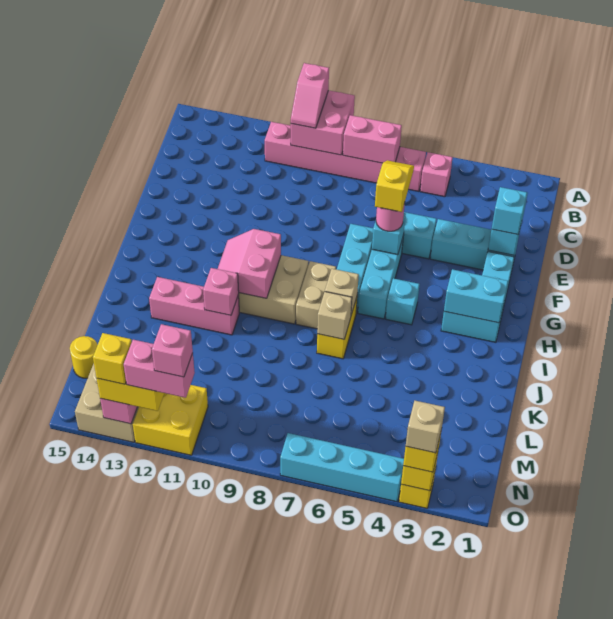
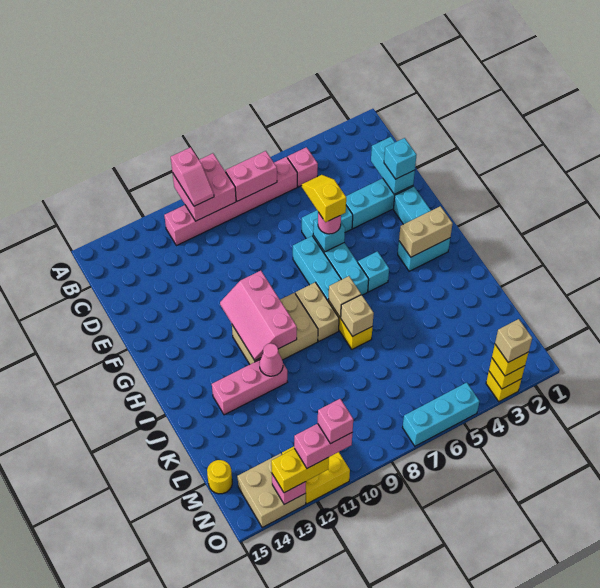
cyan 1x2 brick [444,269,508,323] -> tan 1x2 brick [399,206,453,257]
pink 2x2 slope [218,229,281,298] -> pink 2x3 slope [220,271,297,360]
pink 1x1 brick [203,268,239,315] -> pink 1x1 cone [259,343,283,376]
cyan 1x4 brick [280,433,404,502] -> cyan 1x3 brick [403,383,480,446]
yellow 1x1 brick [93,333,132,384] -> none

